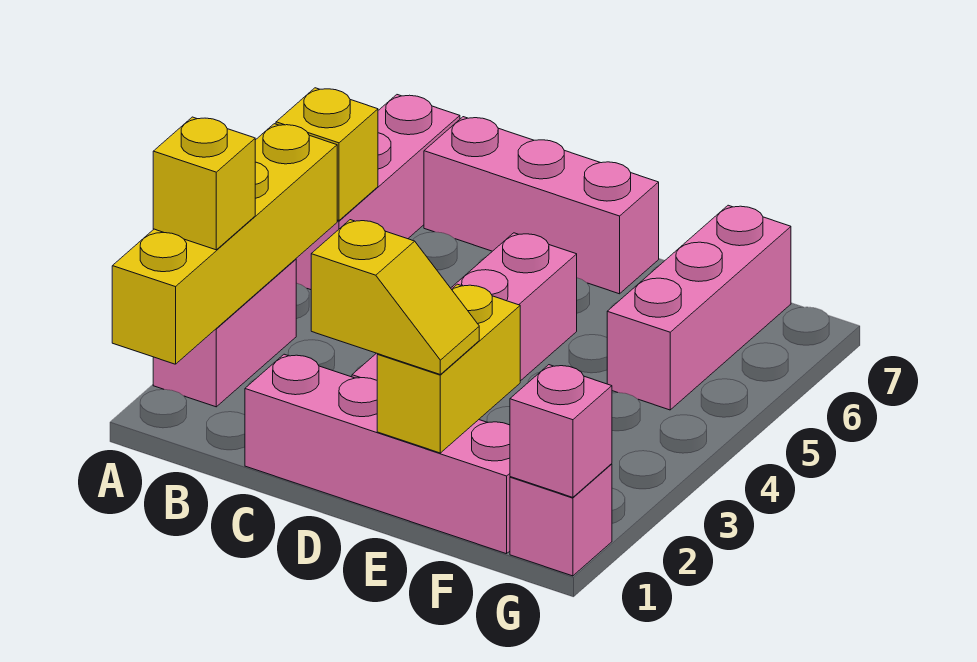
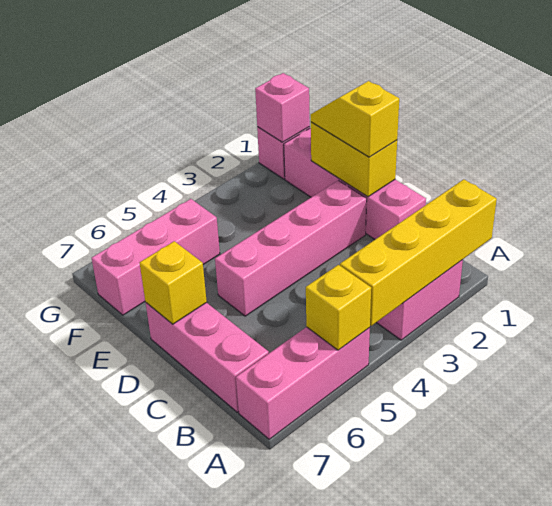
yellow 1x1 brick [153,117,255,250] -> yellow 1x1 brick moved to [140,241,207,324]
yellow 1x2 brick [377,284,520,453] -> yellow 1x2 brick turned to [311,122,397,197]

